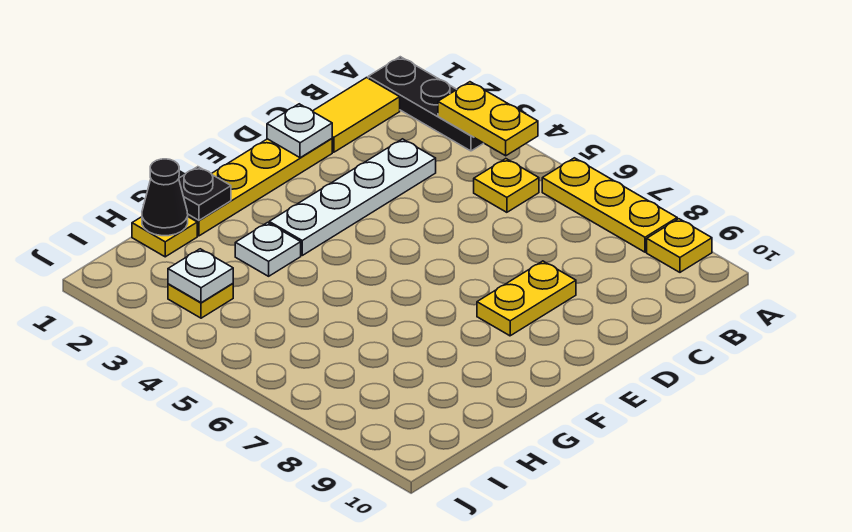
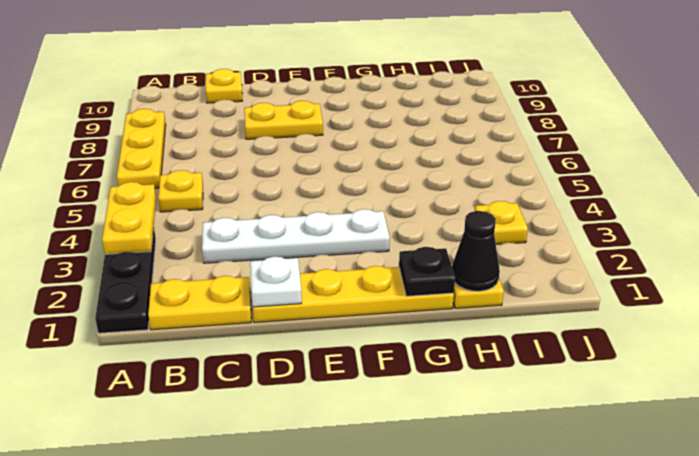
yellow 1x1 plate [647,219,712,272] -> yellow 1x1 plate moved to [206,69,242,103]
yellow 1x2 tile [313,78,400,152] -> yellow 1x2 plate [148,276,251,330]
white 1x1 plate [235,223,301,276] -> none
white 1x1 plate [168,249,233,303] -> none

